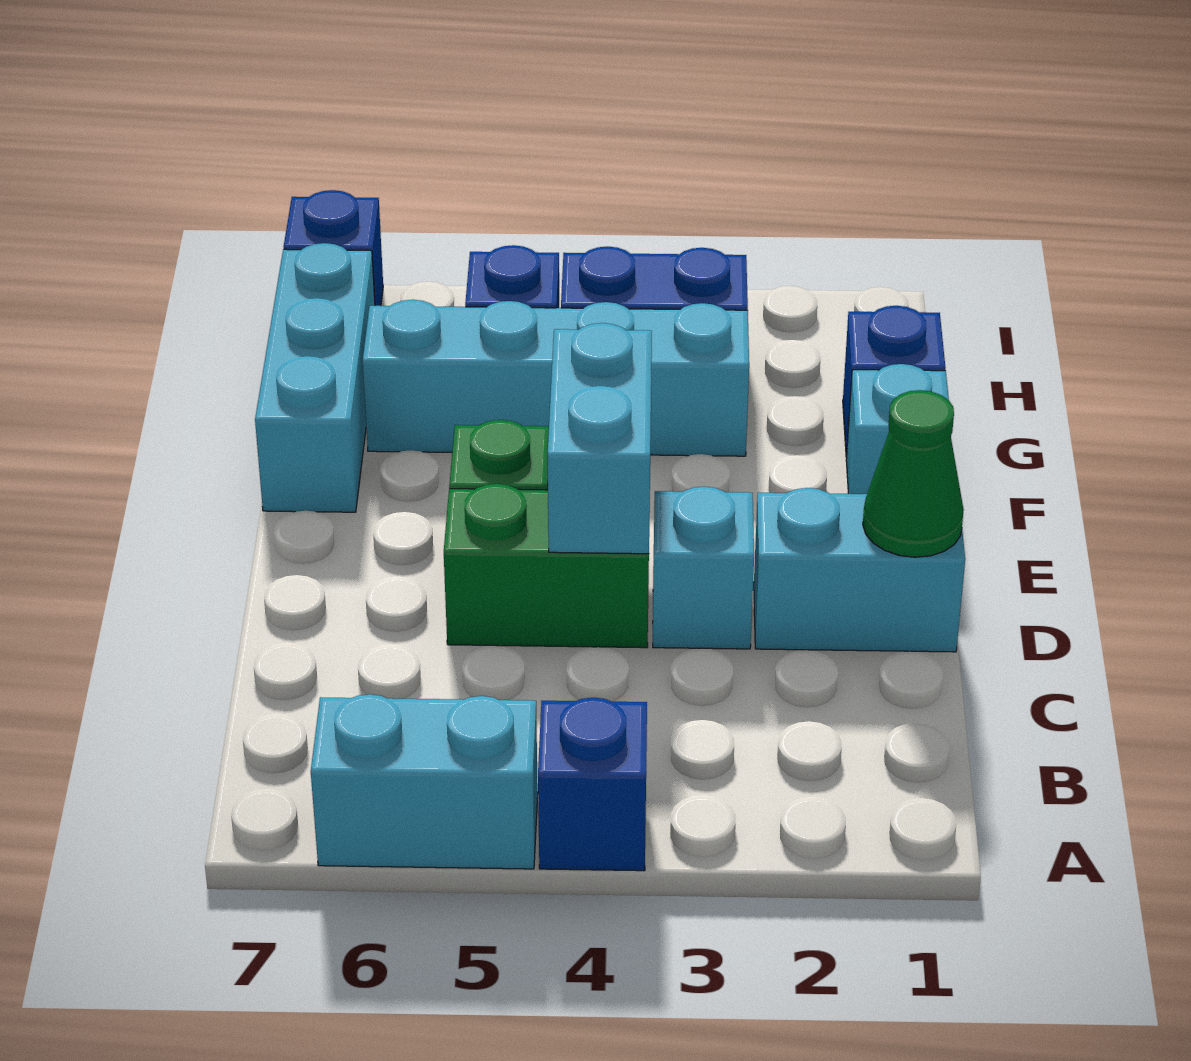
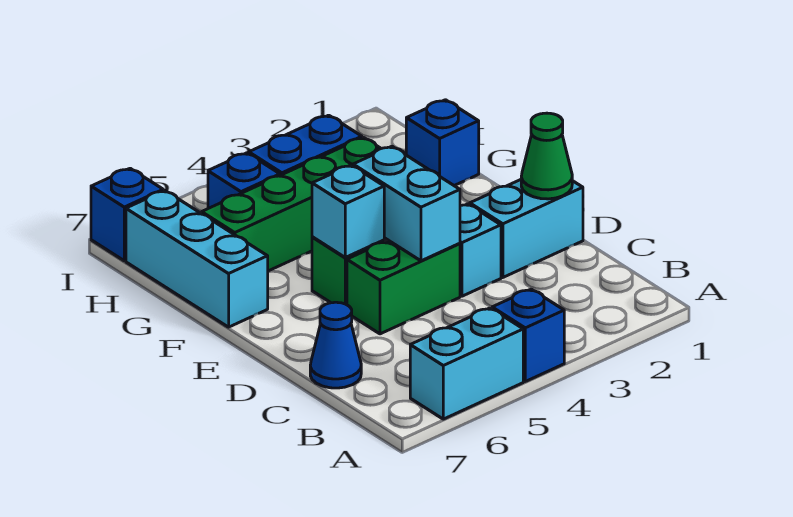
none -> blue 1x1 cone [310,302,361,388]
cyan 1x1 brick [846,364,949,494] -> cyan 1x1 brick moved to [312,165,384,257]
cyan 1x4 brick [363,300,749,456] -> green 1x4 brick [202,137,381,271]

